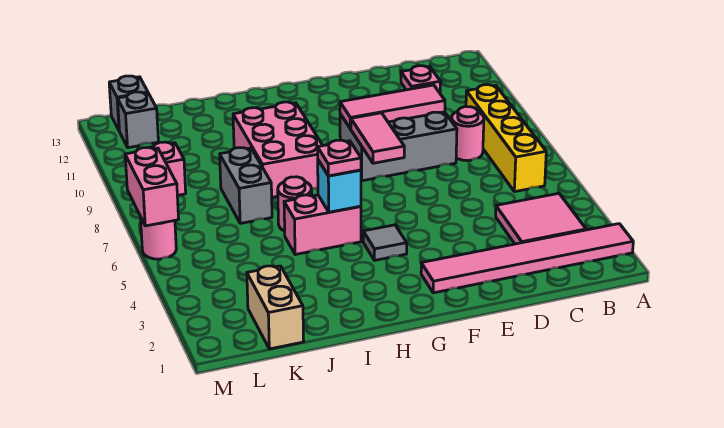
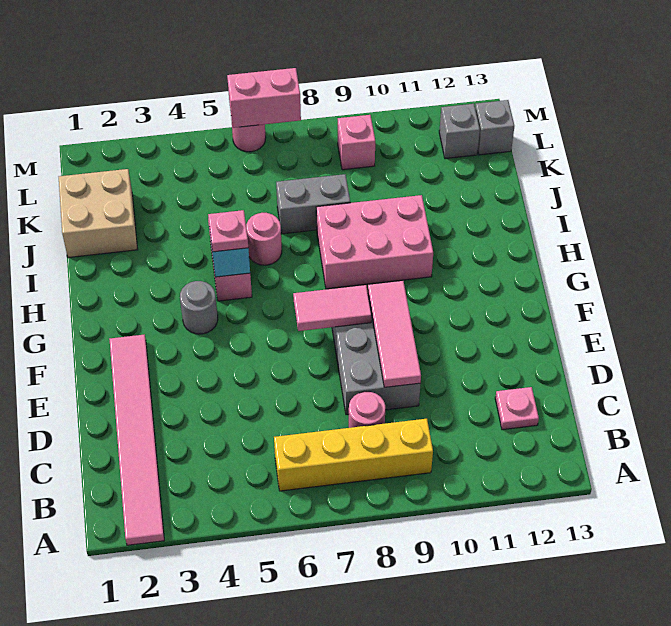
pink 2x2 tile [496,193,586,244] -> none
grey 1x1 tile [363,225,407,260] -> grey 1x1 round brick [180,281,218,334]
tan 1x2 brick [247,266,304,349] -> tan 2x2 brick [59,169,138,258]

